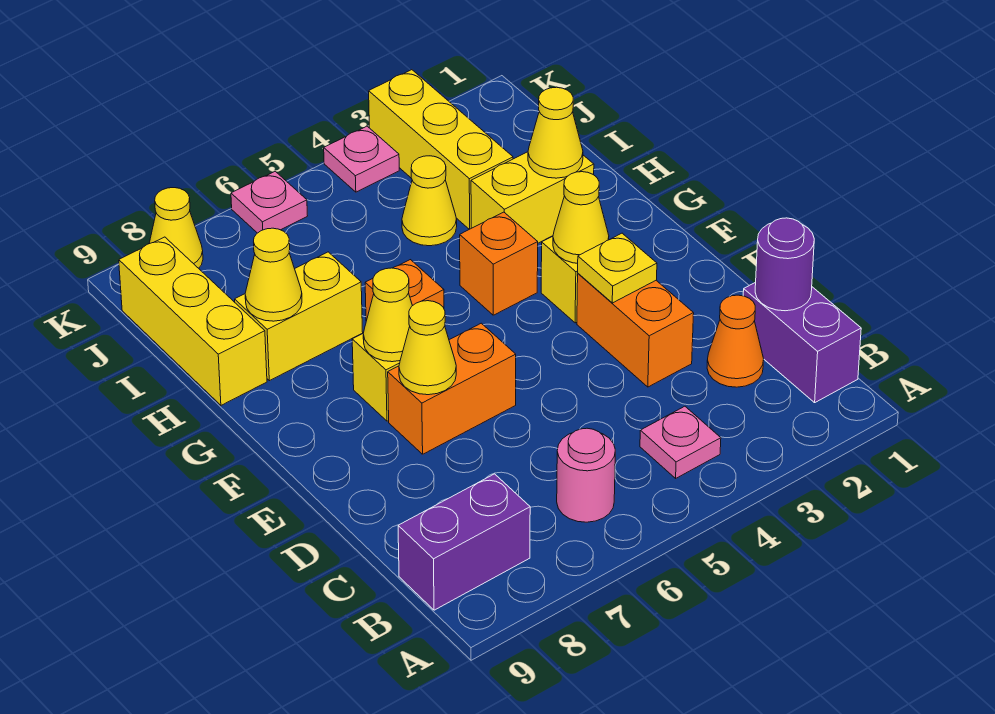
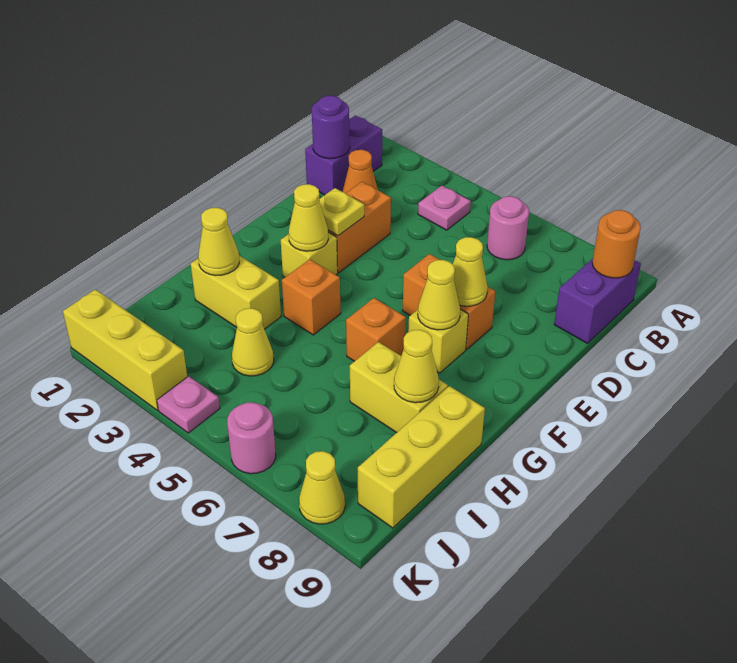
purple 1x2 brick [398,474,530,610] -> purple 1x2 brick turned to [554,259,641,343]
none -> orange 1x1 round brick [592,210,641,278]
yellow 1x3 brick [369,70,513,229] -> yellow 1x3 brick turned to [63,289,187,410]
pink 1x1 plate [231,171,307,233] -> pink 1x1 round brick [227,402,276,474]

